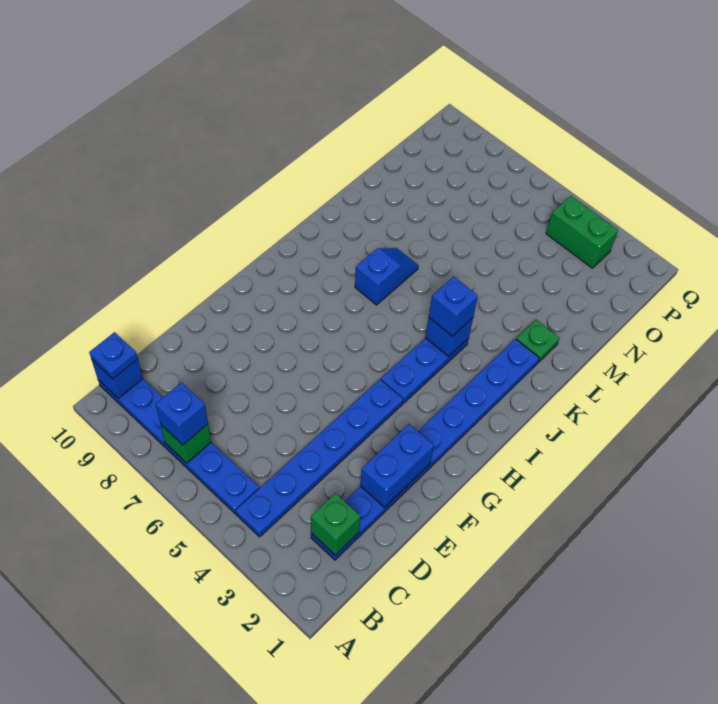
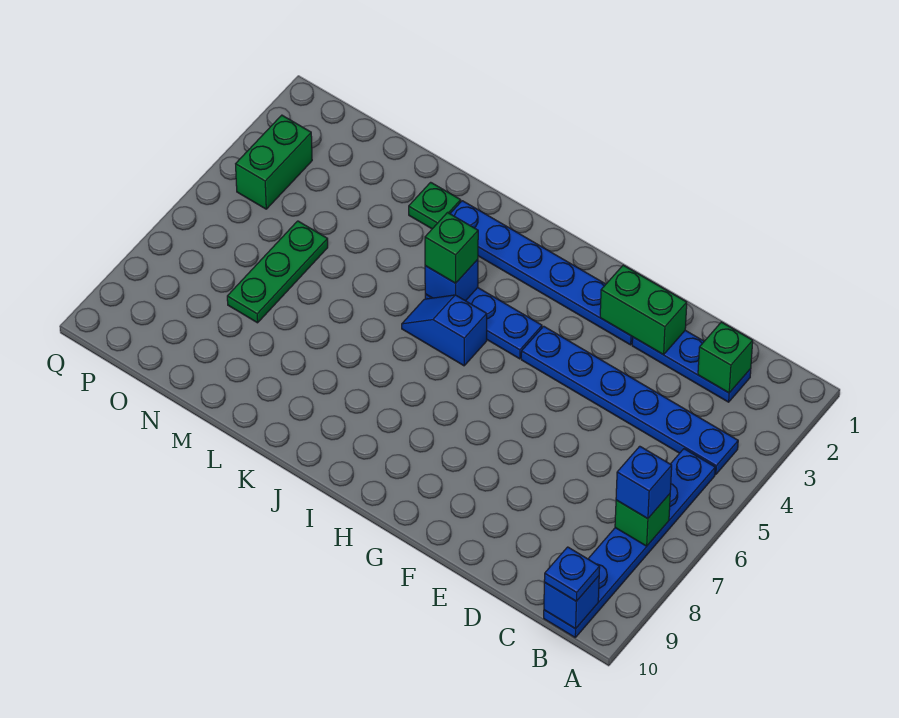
blue 1x2 brick [360,424,434,507] -> green 1x2 brick [600,265,687,355]
blue 1x1 brick [429,276,478,336] -> green 1x1 brick [425,213,478,283]
blue 1x2 slope [355,248,418,305] -> blue 1x2 slope moved to [402,295,487,366]
none -> green 1x3 plate [227,221,328,323]

